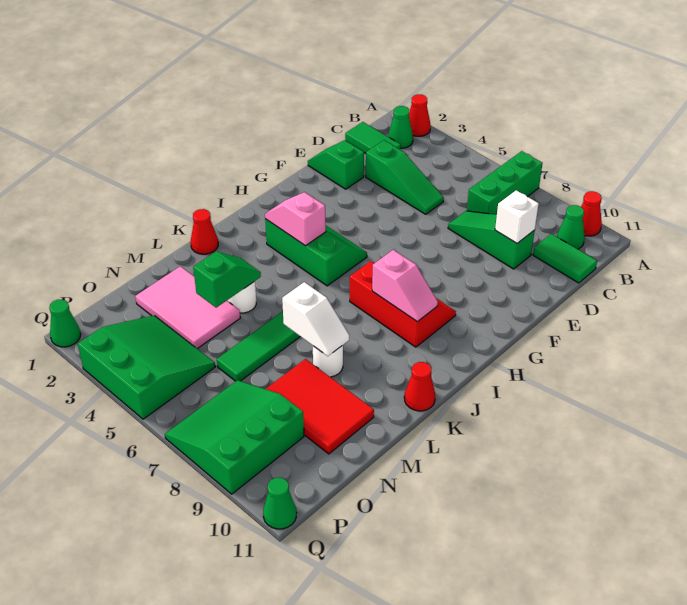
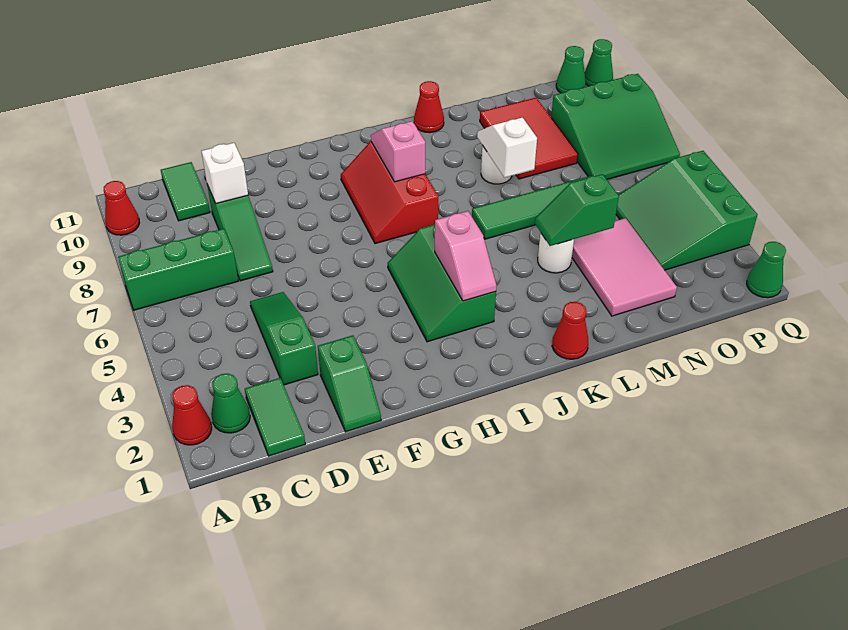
green 1x1 cone [557,205,585,249] -> green 1x1 cone moved to [556,46,586,93]

